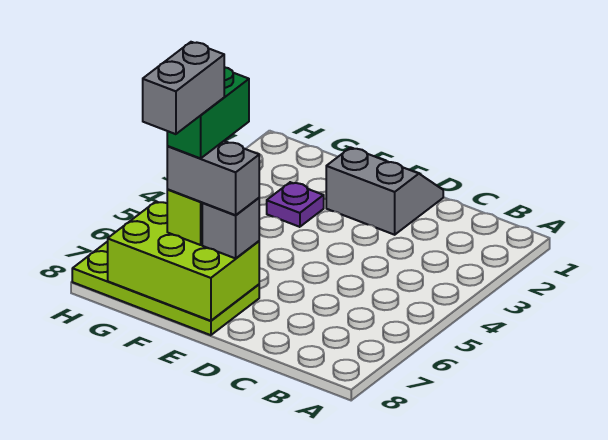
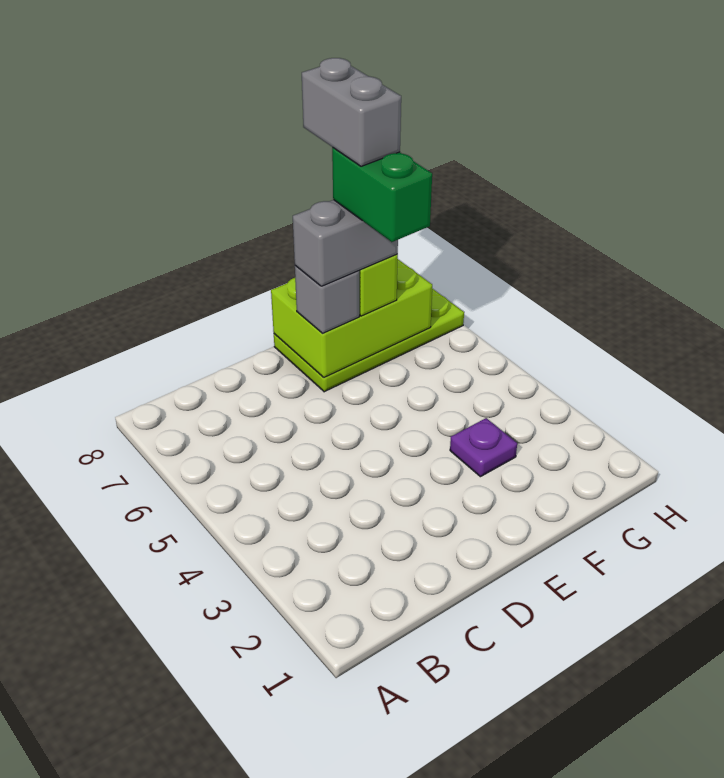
grey 2x2 slope [326,147,443,235] -> none

